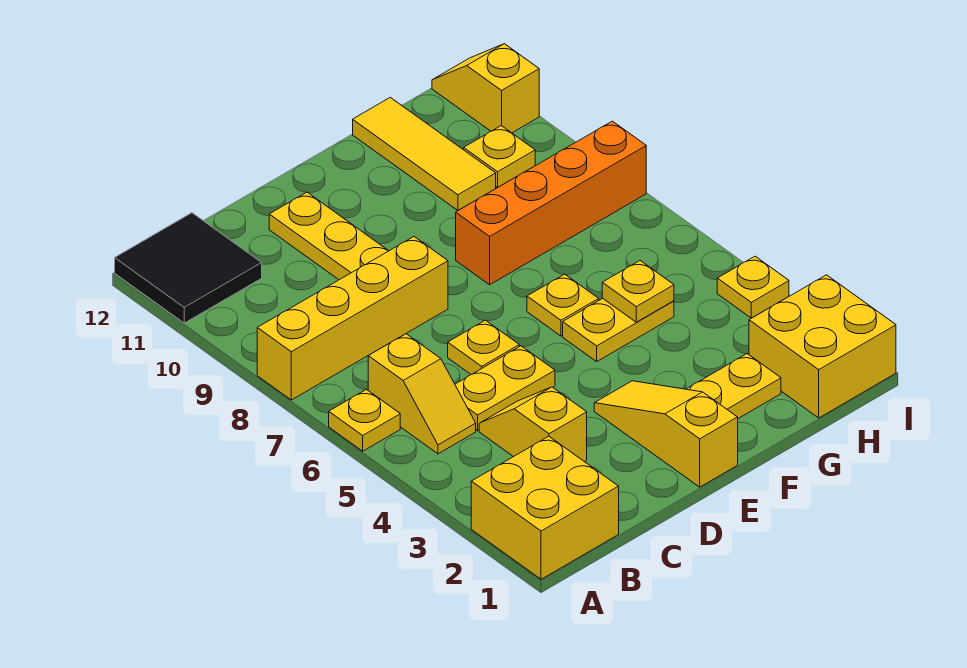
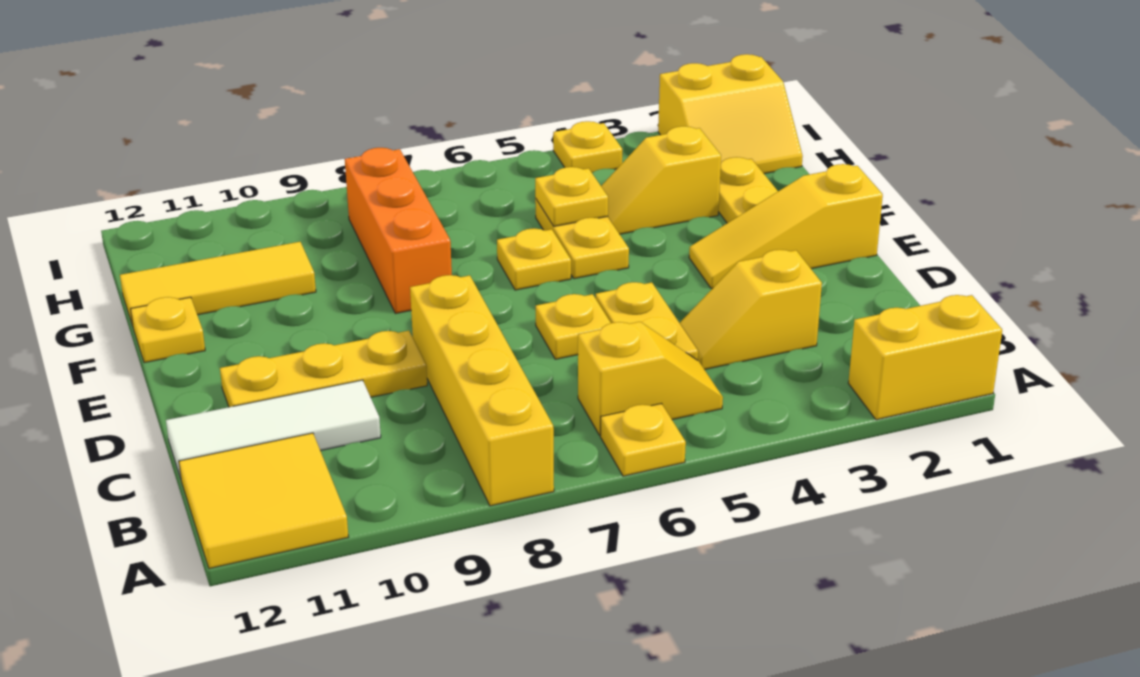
yellow 2x2 brick [471,436,619,579] -> yellow 1x2 brick [848,295,1002,420]
black 2x2 tile [115,213,262,323] -> yellow 2x2 tile [179,433,348,569]
none -> white 1x3 tile [166,380,381,478]
orange 1x4 brick [456,121,646,285] -> orange 1x3 brick [345,148,452,314]
yellow 2x2 brick [749,275,896,418] -> yellow 2x2 slope [658,54,803,174]
yellow 1x1 plate [464,126,535,187] -> yellow 1x1 plate moved to [131,297,205,363]
yellow 1x2 slope [432,44,539,133] -> yellow 1x2 slope moved to [601,126,721,234]

